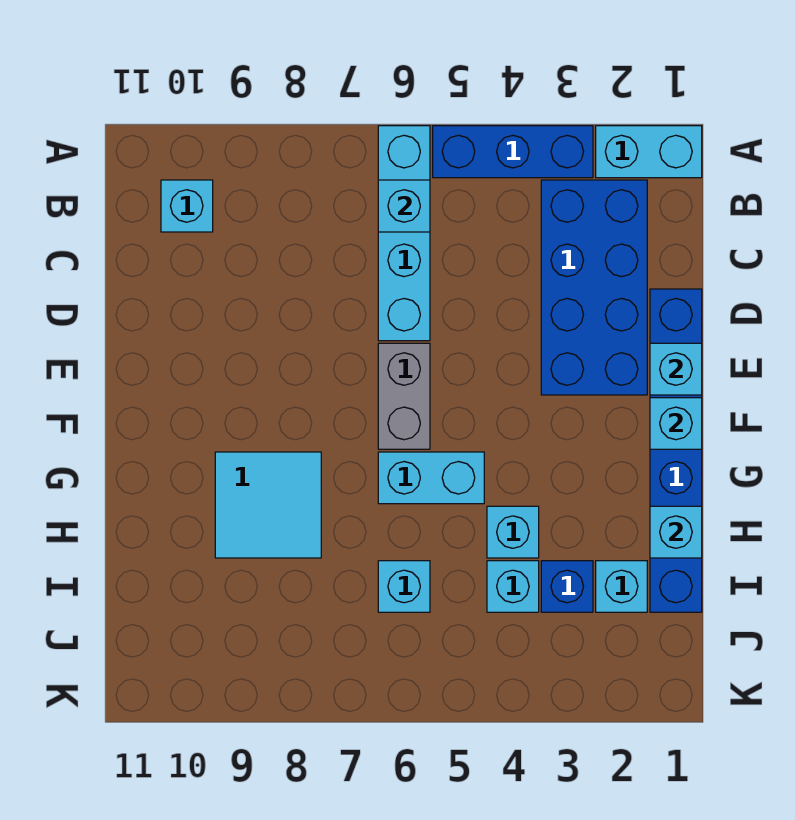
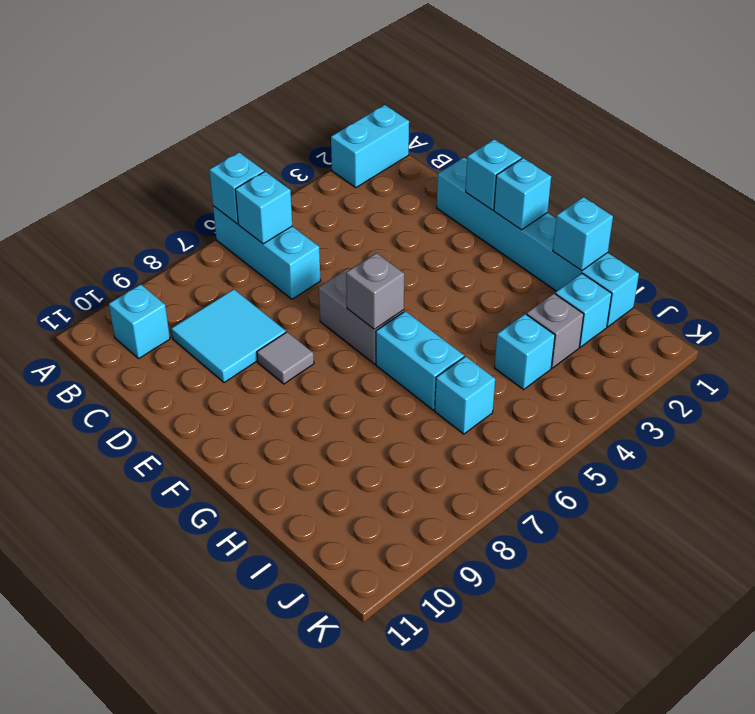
blue 1x3 brick [433,126,593,178] -> none
cyan 1x4 brick [378,126,430,341] -> cyan 1x3 brick [213,206,321,299]
blue 2x4 brick [541,180,647,395] -> none
blue 1x6 brick [650,289,702,612] -> cyan 1x6 brick [437,157,639,327]
none -> grey 1x1 tile [257,332,314,384]
none -> grey 1x1 brick [346,253,404,329]
cyan 1x2 brick [378,452,484,504] -> cyan 1x2 brick turned to [376,311,464,410]
cyan 2x2 tile [215,452,321,558] -> cyan 2x2 tile moved to [171,289,286,383]
cyan 1x1 brick [487,506,539,558] -> cyan 1x1 brick moved to [209,152,264,224]
blue 1x1 brick [541,561,593,612] -> grey 1x1 brick [526,293,584,368]

